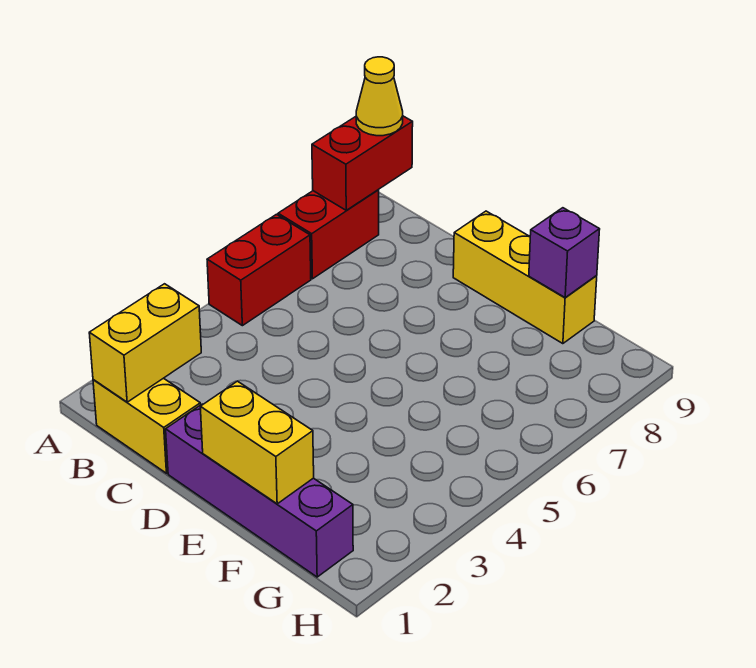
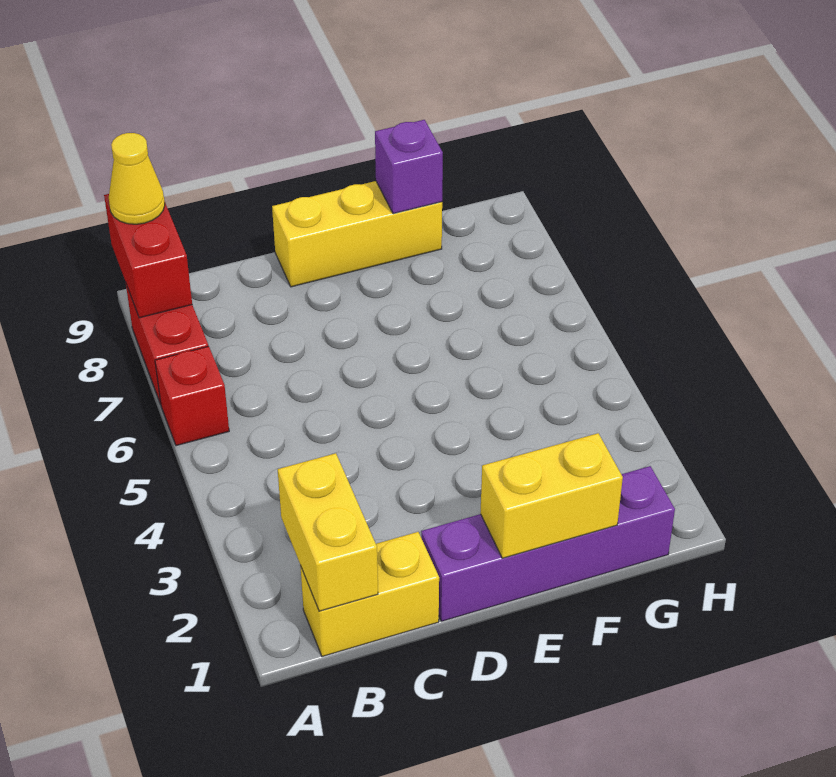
red 1x2 brick [207,214,311,326] -> red 1x1 brick [155,346,229,446]

